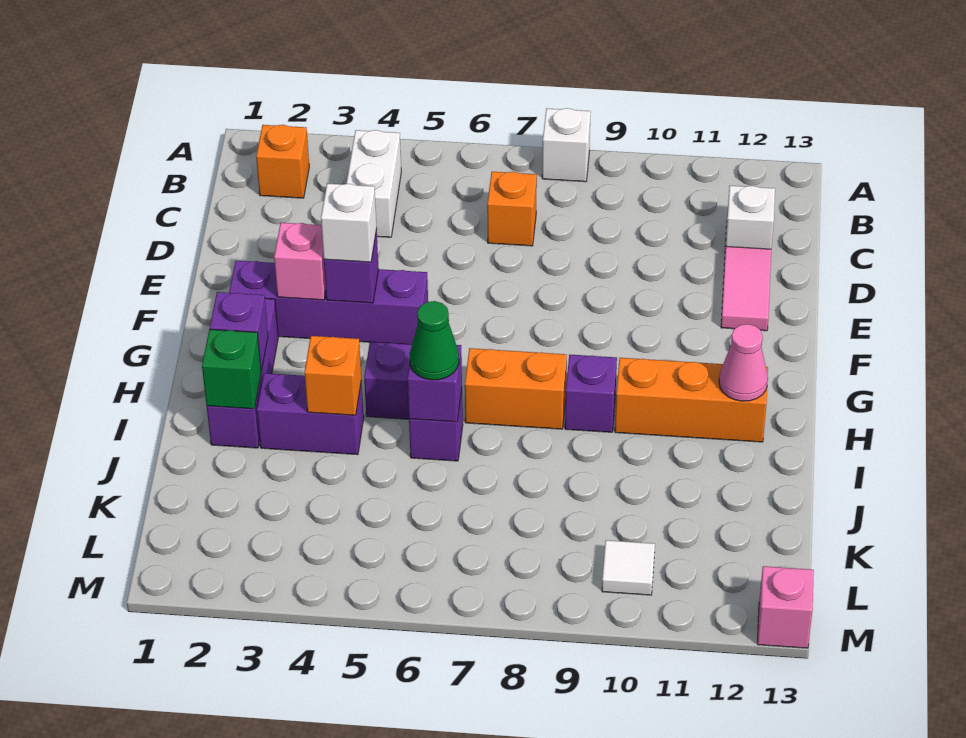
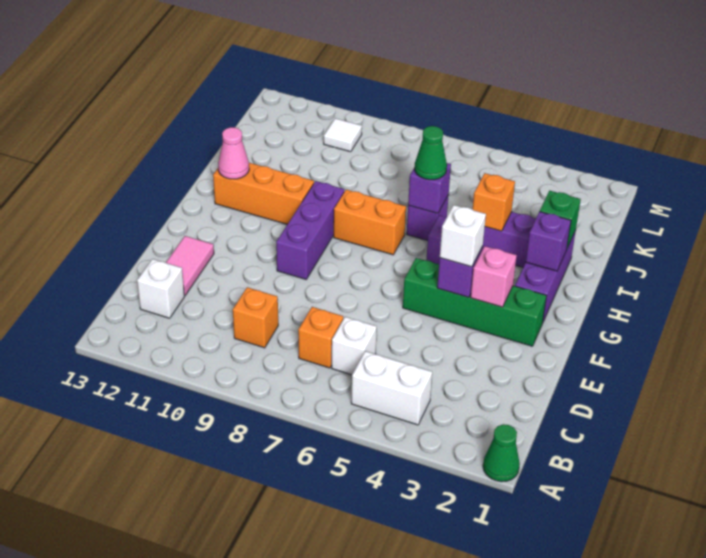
none -> green 1x1 cone [483,424,520,482]
white 1x1 brick [542,108,591,182] -> white 1x1 brick moved to [332,317,377,375]
orange 1x1 brick [256,125,309,198] -> orange 1x1 brick moved to [233,287,278,348]
white 1x2 brick [346,130,401,237] -> white 1x2 brick turned to [351,351,432,425]
purple 1x4 brick [229,261,428,345] -> green 1x4 brick [403,258,546,346]
purple 1x1 brick [565,355,617,432] -> purple 1x3 brick [276,181,344,279]
pink 1x1 brick [757,566,814,648] -> none

